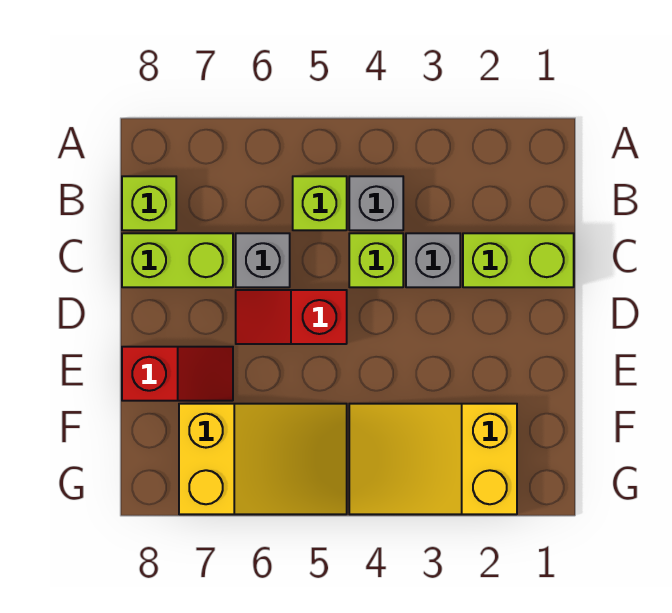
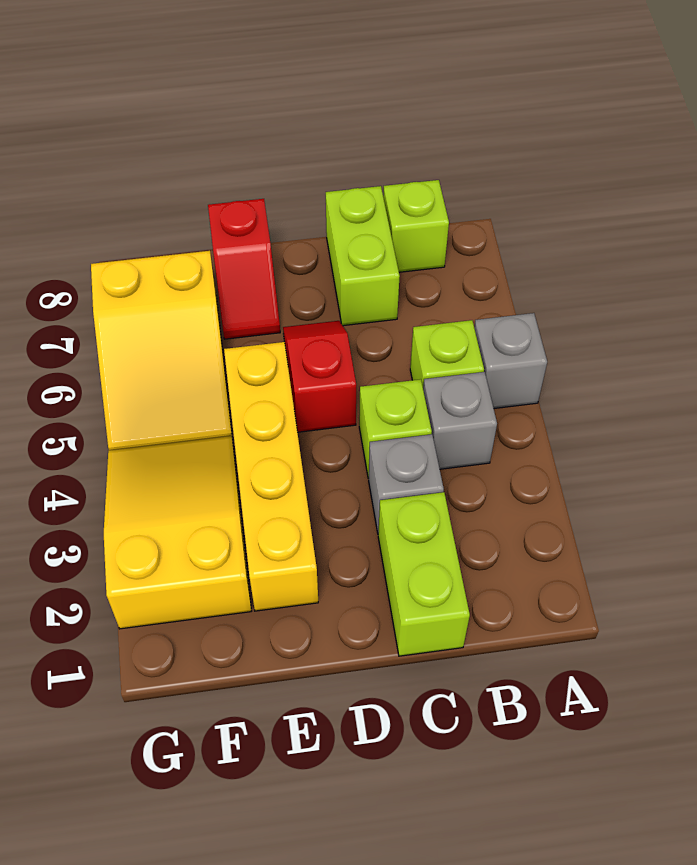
grey 1x1 brick [236,233,290,287] -> grey 1x1 brick moved to [474,313,547,408]
none -> yellow 1x4 brick [224,342,318,611]

